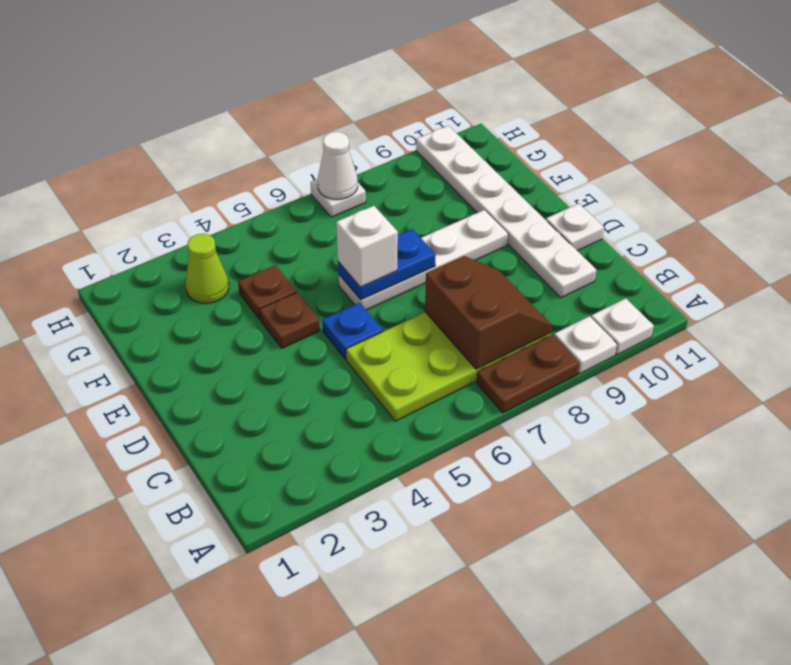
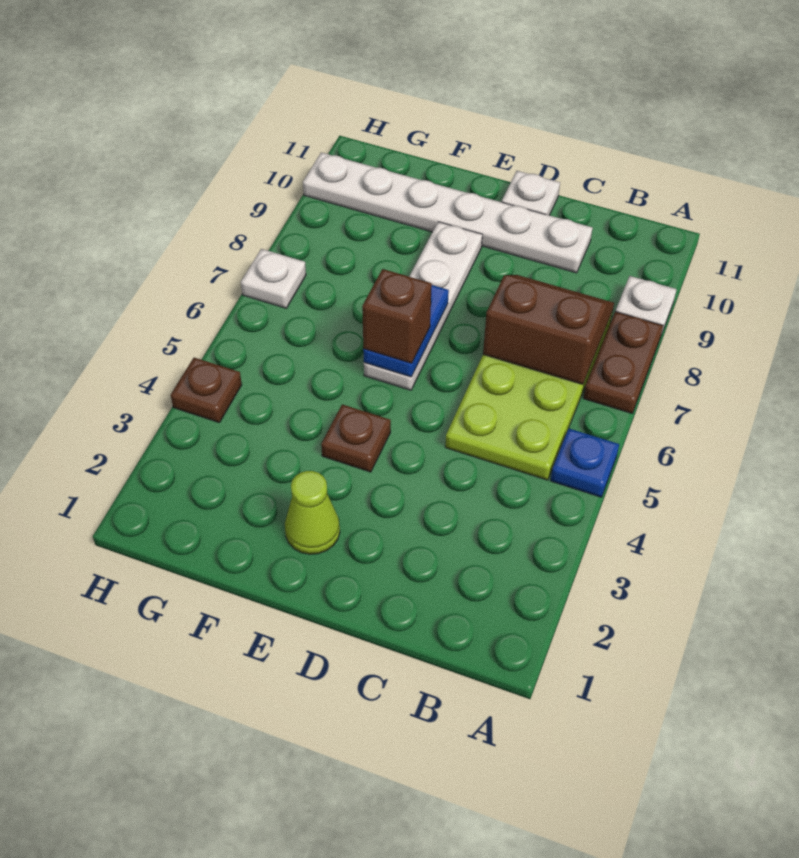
white 1x1 plate [591,298,654,355] -> none
blue 1x1 plate [322,303,383,359] -> blue 1x1 plate moved to [550,428,619,497]
white 1x1 brick [336,206,398,287] -> brown 1x1 brick [362,269,432,363]
brown 1x1 plate [238,265,297,319] -> brown 1x1 plate moved to [171,358,242,423]
lime 1x1 cone [186,234,229,303] -> lime 1x1 cone moved to [285,471,340,554]
white 1x1 cone [318,132,358,199] -> none

